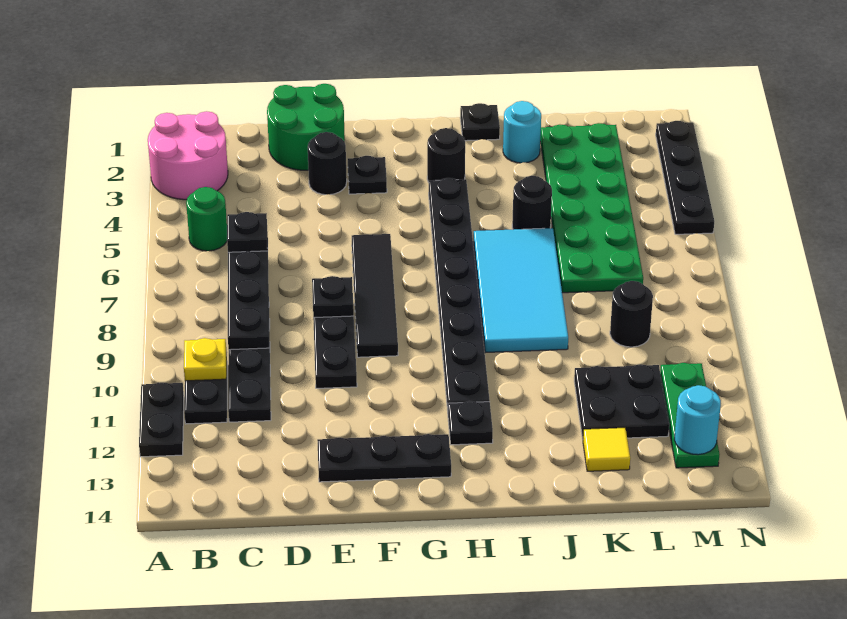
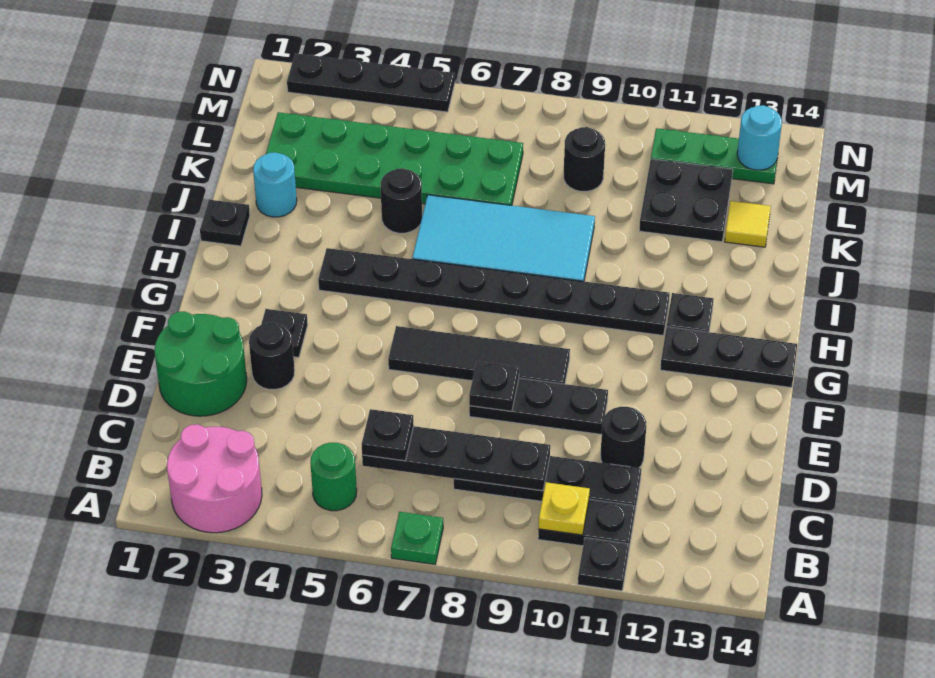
none -> green 1x1 plate [391,512,443,564]
black 1x2 plate [139,382,184,457] -> black 1x1 plate [578,538,629,591]
black 1x3 plate [317,434,451,482] -> black 1x3 plate turned to [660,327,797,388]
black 1x1 round brick [427,128,465,182] -> black 1x1 round brick moved to [600,407,646,468]

